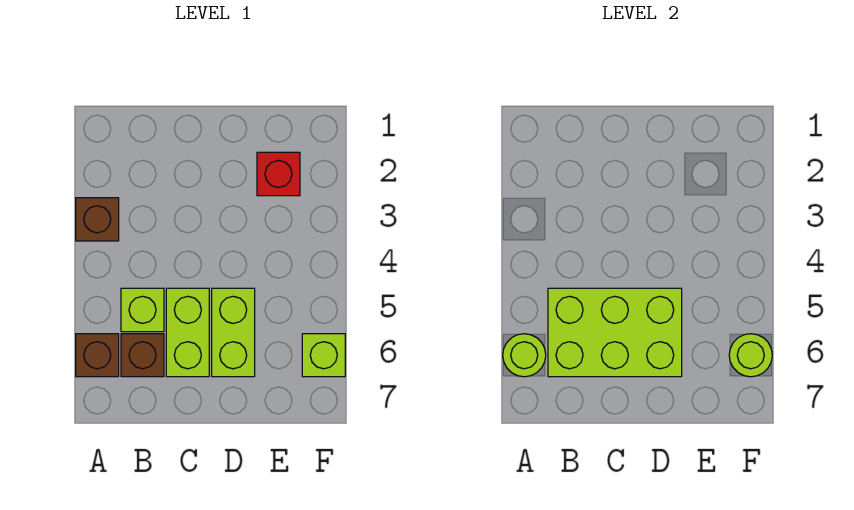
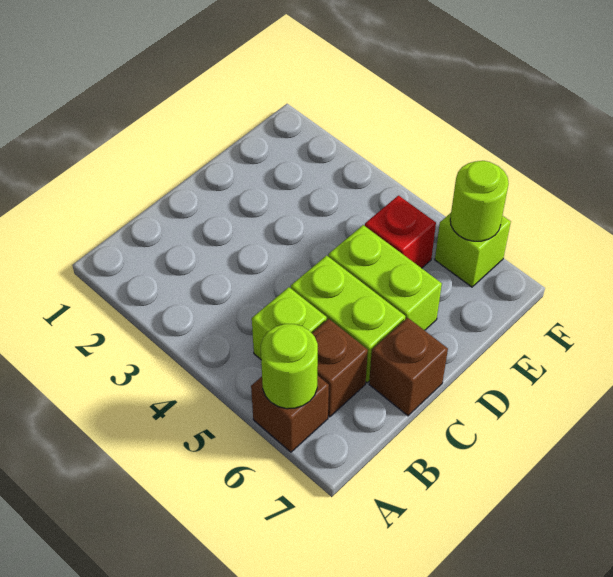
brown 1x1 brick [76,198,119,241] -> brown 1x1 brick moved to [369,318,448,416]
lime 2x3 brick [548,288,682,377] -> none
red 1x1 brick [257,152,300,196] -> red 1x1 brick moved to [365,196,436,268]

